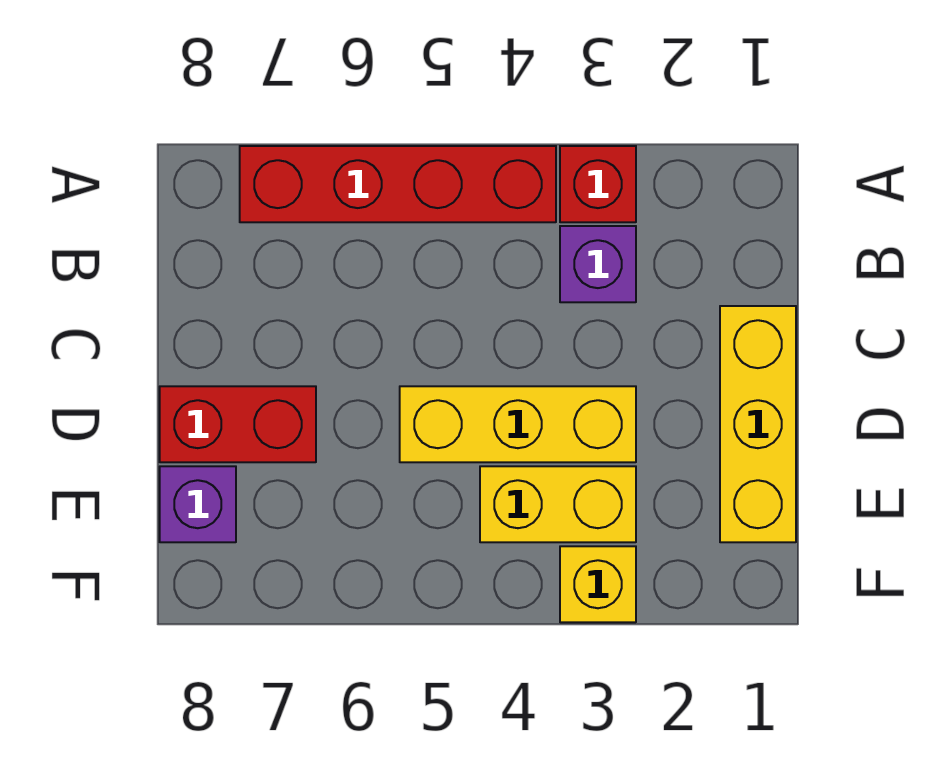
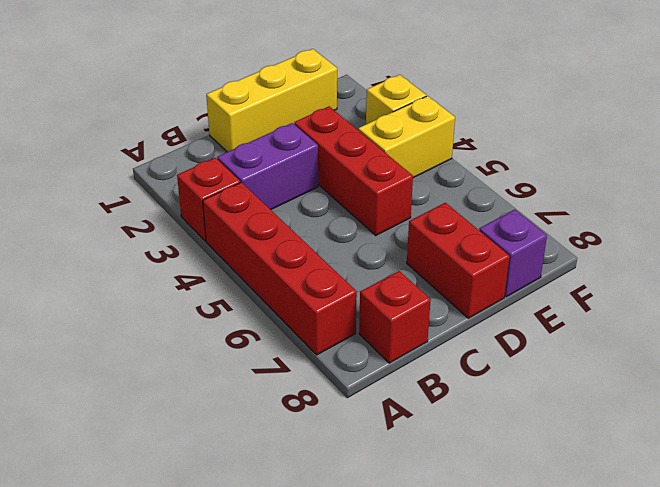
purple 1x1 brick [560,226,636,302] -> purple 1x2 brick [217,123,318,210]
none -> red 1x1 brick [359,271,431,363]
yellow 1x3 brick [400,386,636,462] -> red 1x3 brick [294,106,413,235]
yellow 1x2 brick [480,466,636,542] -> yellow 1x2 brick turned to [358,96,455,178]

